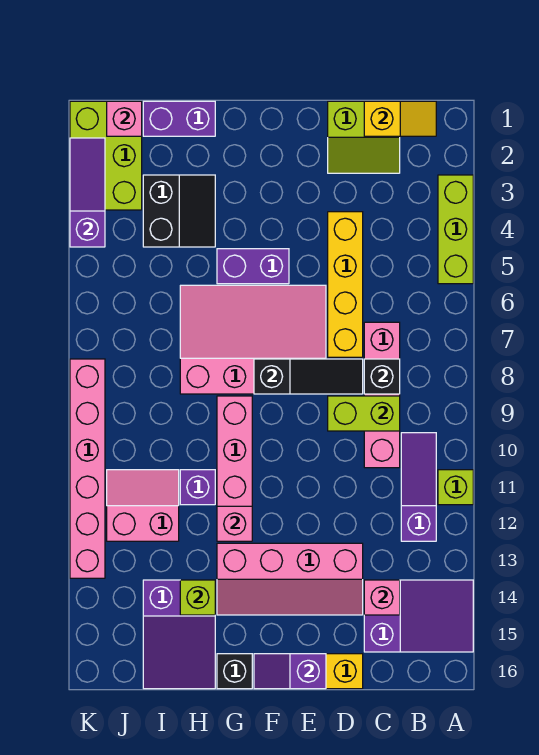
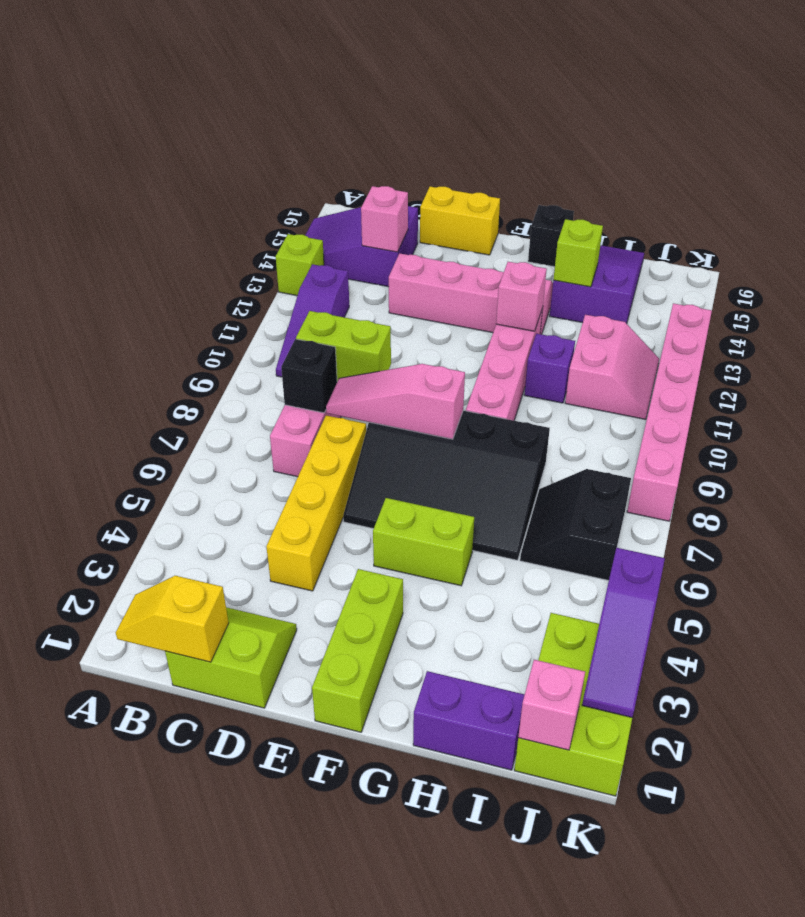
lime 1x3 brick [438,175,473,284] -> lime 1x3 brick moved to [312,569,403,732]
lime 1x1 brick [438,470,473,505] -> lime 1x1 brick moved to [276,234,324,296]
black 1x3 slope [254,359,363,394] -> pink 1x3 slope [326,364,465,439]
pink 3x4 slope [180,285,326,394] -> black 3x4 slope [343,410,550,560]
purple 1x2 slope [254,654,326,689] -> none
purple 1x2 brick [217,249,289,284] -> lime 1x2 brick [373,498,474,586]
black 2x2 slope [143,175,215,247] -> black 2x2 slope moved to [520,469,631,580]
pink 2x2 slope [107,470,179,541] -> pink 2x2 slope turned to [565,315,659,419]

